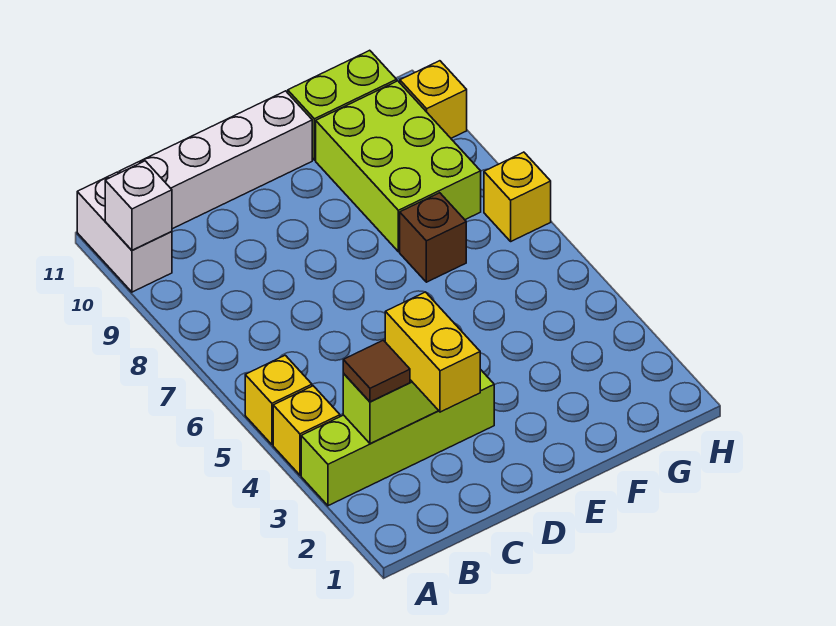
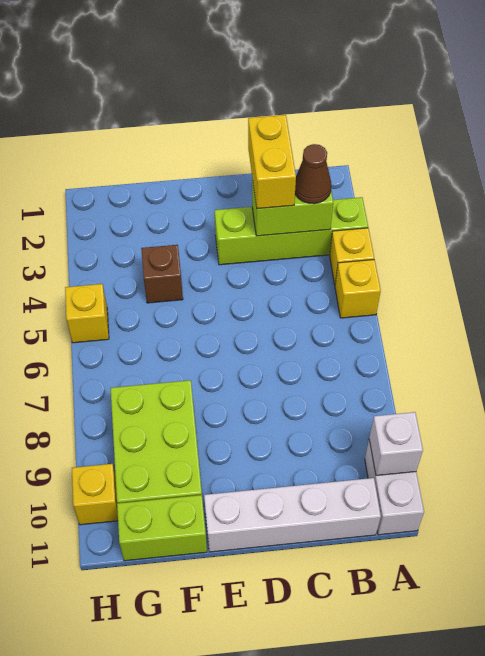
brown 1x1 tile [343,340,410,402] -> brown 1x1 cone [295,144,331,204]
brown 1x1 brick [400,193,466,282] -> brown 1x1 brick moved to [141,245,183,303]
yellow 1x1 brick [484,152,551,241] -> yellow 1x1 brick moved to [65,284,109,343]

